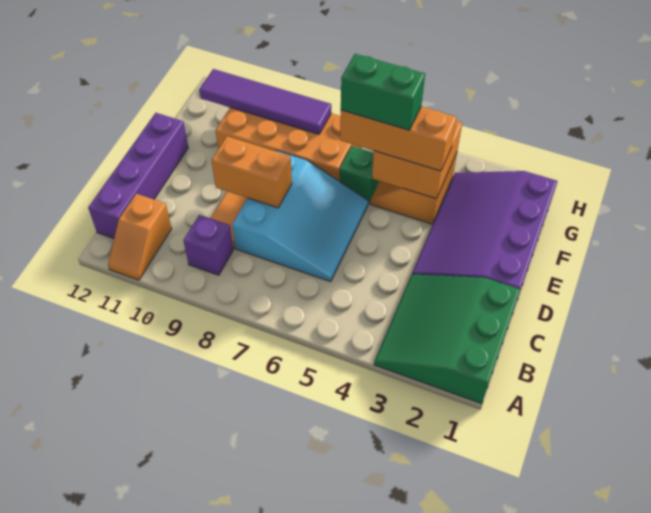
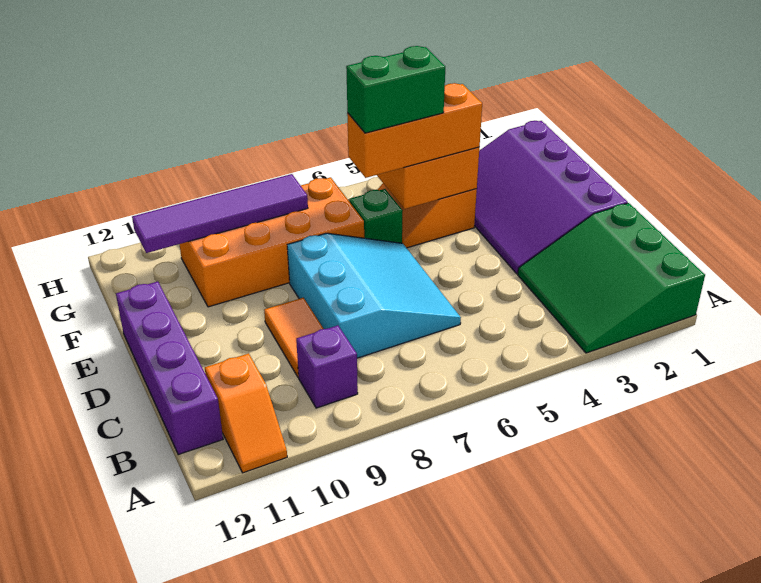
orange 1x2 brick [212,136,292,208] -> none

